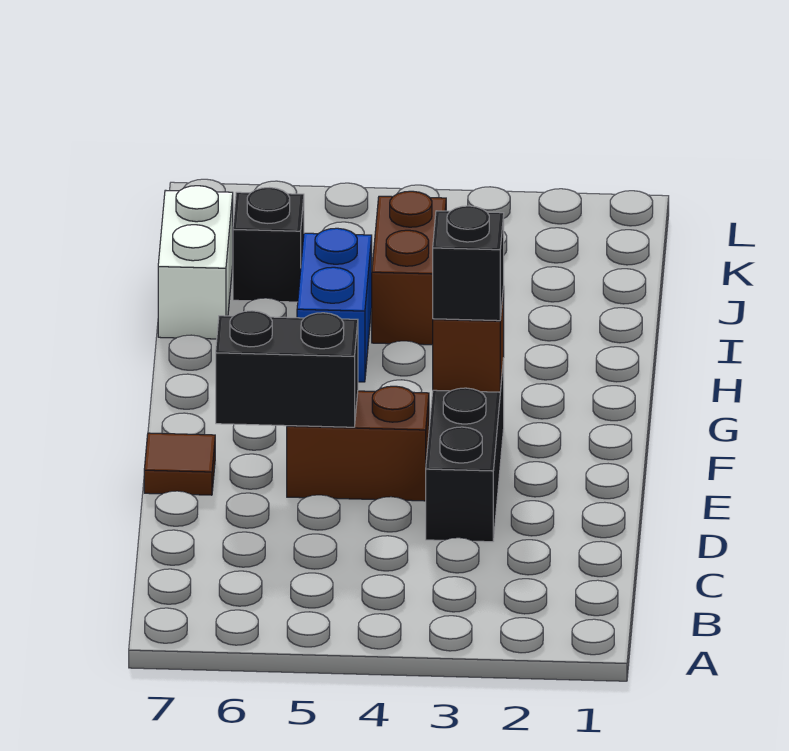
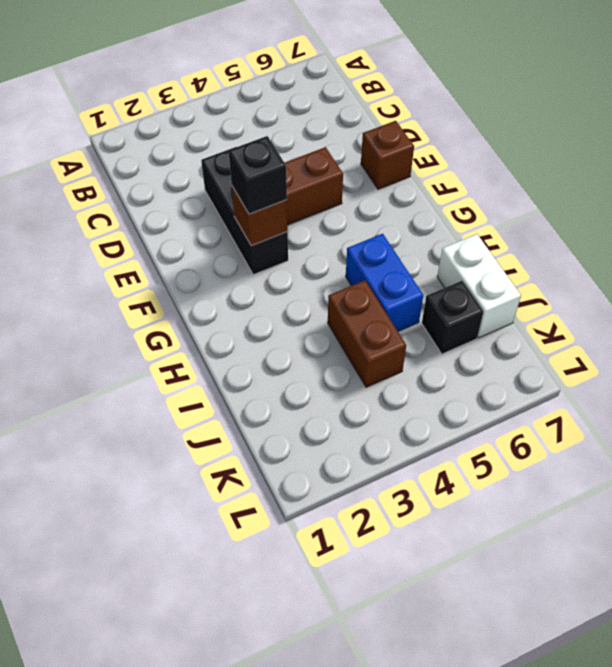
black 1x2 brick [216,311,358,427] -> none
brown 1x1 tile [144,433,215,495] -> brown 1x1 brick [361,121,414,189]

